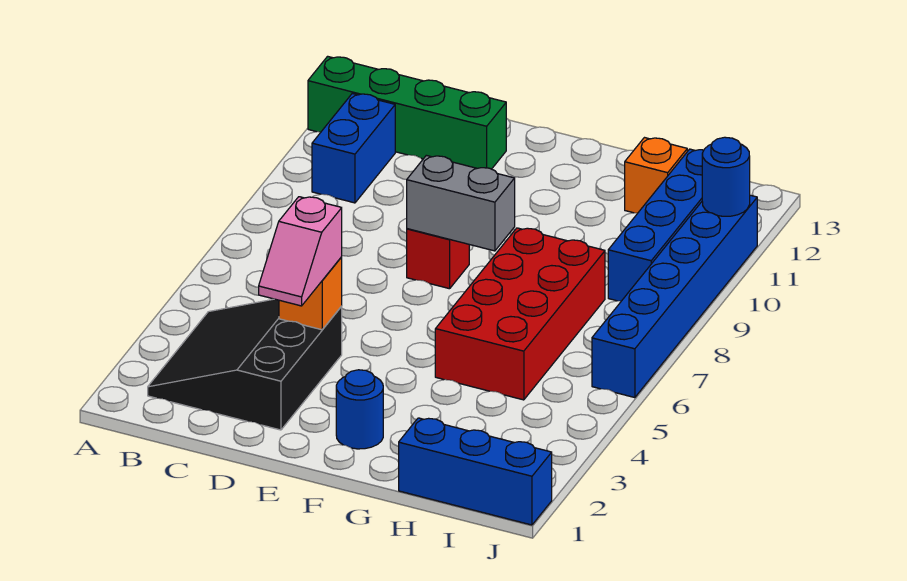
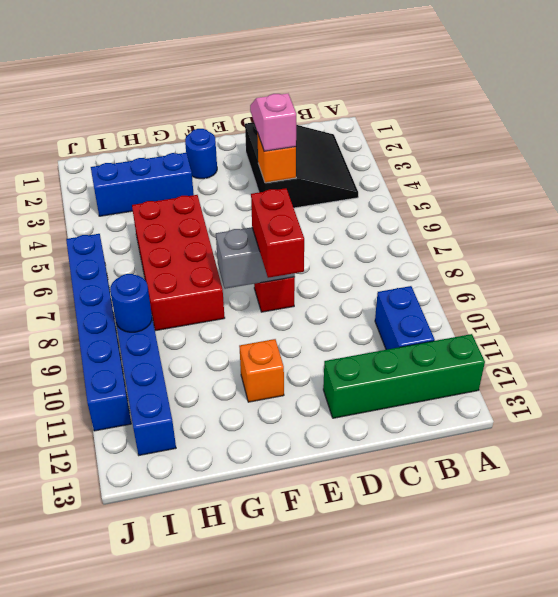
none -> red 1x2 brick [251,188,304,278]
blue 1x3 brick [399,418,552,525] -> blue 1x3 brick moved to [91,153,194,216]
orange 1x1 brick [625,138,687,213] -> orange 1x1 brick moved to [239,339,284,402]
blue 1x1 round brick [702,137,750,216] -> blue 1x1 round brick moved to [110,274,152,332]

